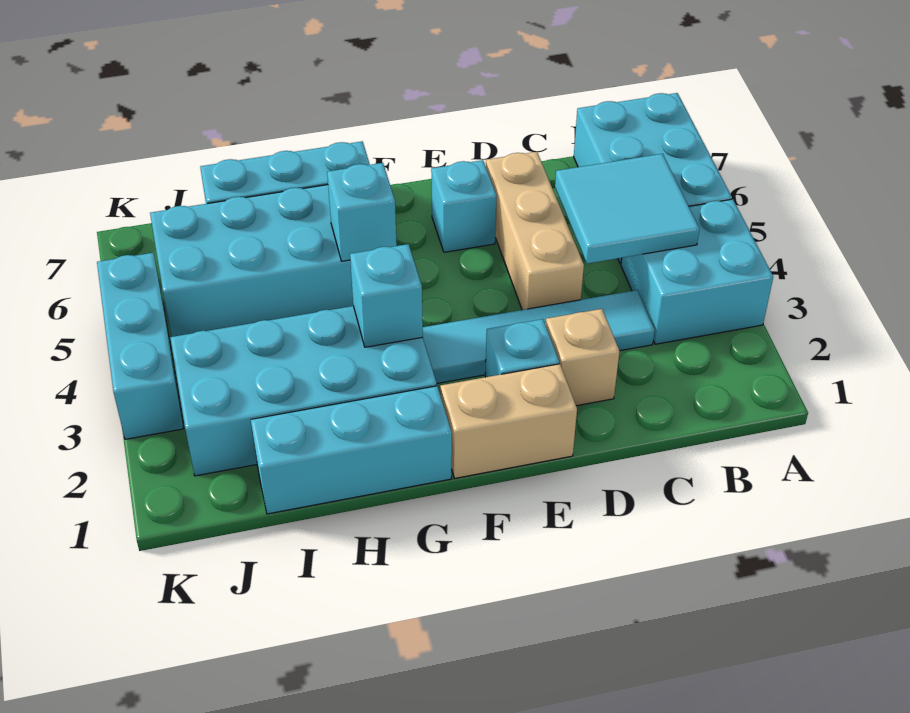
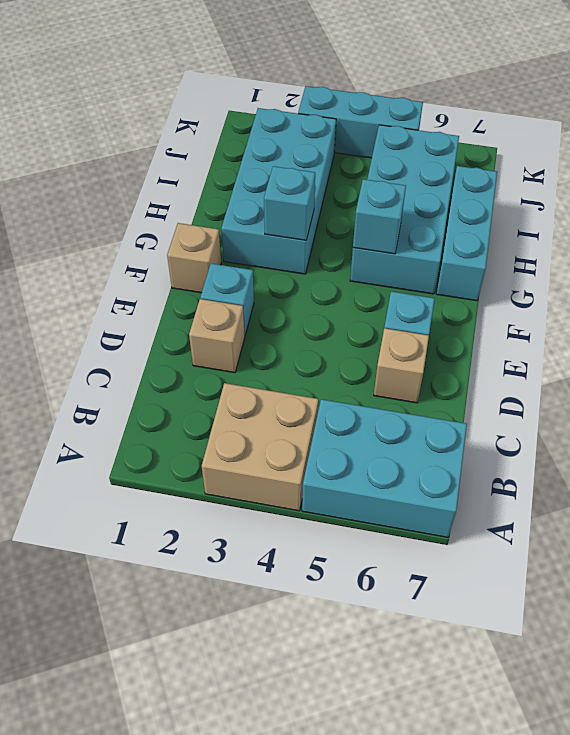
cyan 2x2 brick [621,199,773,344] -> tan 2x2 brick [202,383,318,511]
cyan 2x2 tile [555,154,700,264] -> none
cyan 1x4 tile [423,290,655,383] -> none
tan 1x3 brick [486,152,584,310] -> tan 1x1 brick [374,328,429,403]
tan 1x2 brick [440,364,577,478] -> tan 1x1 brick [167,223,221,293]
cyan 1x3 brick [251,386,452,514] -> none

